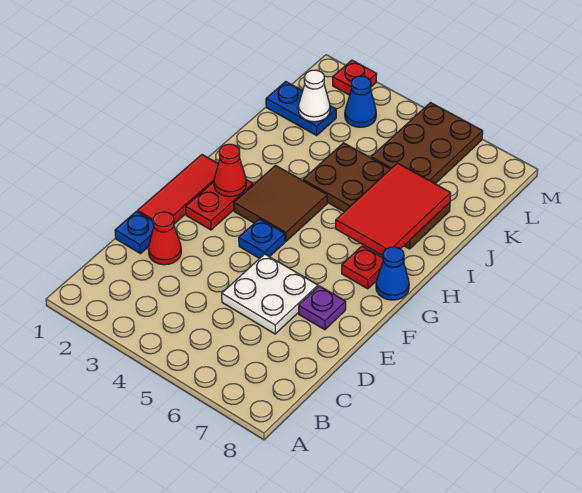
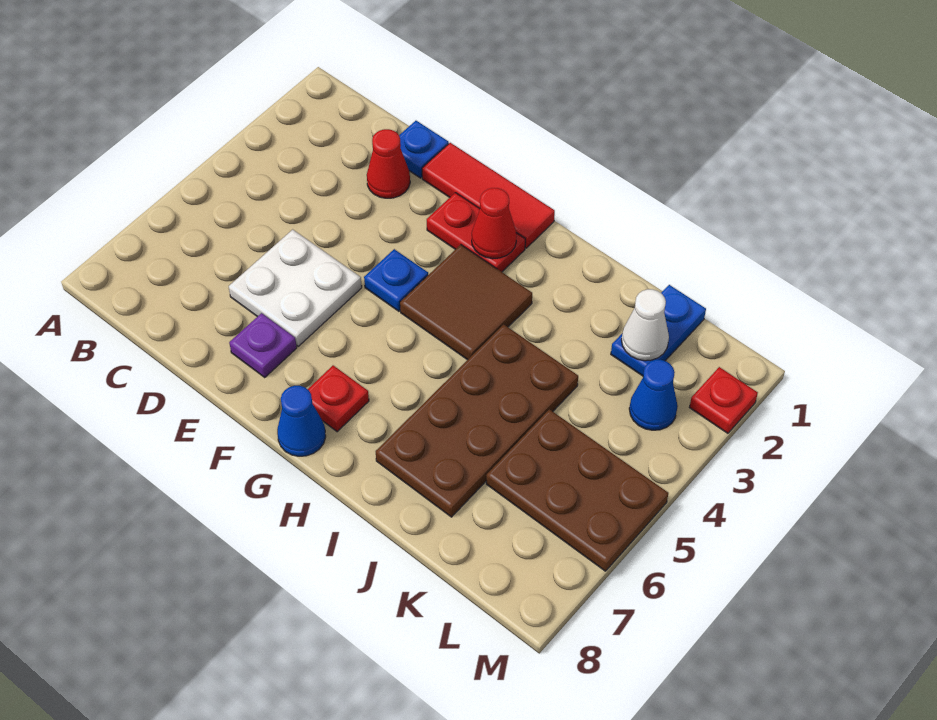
red 2x3 tile [336,163,451,256] -> none

